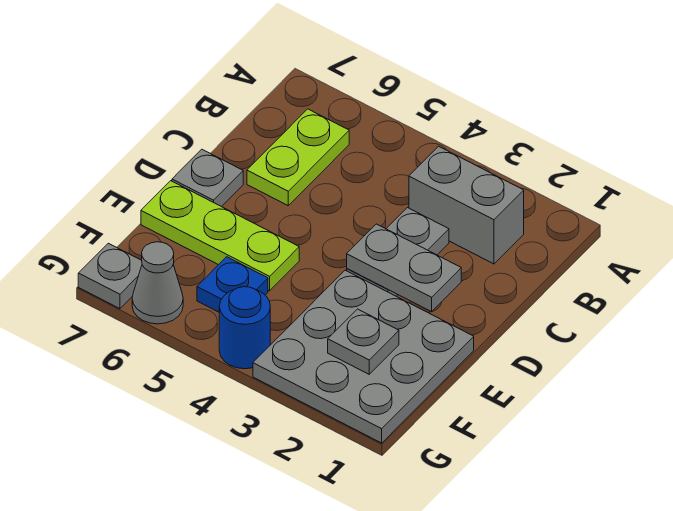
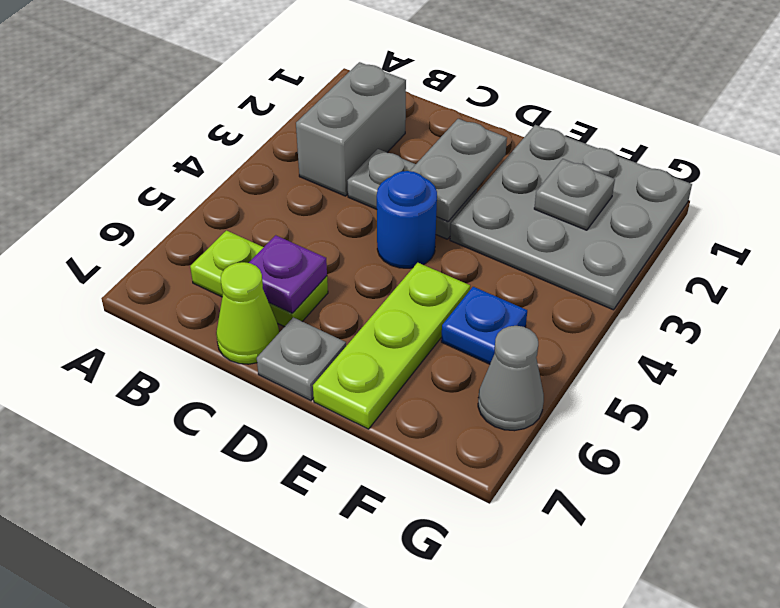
none -> purple 1x1 plate [249,235,327,313]
none -> lime 1x1 cone [216,262,279,364]
blue 1x1 round brick [219,287,270,369] -> blue 1x1 round brick moved to [377,171,437,268]
grey 1x1 plate [78,243,142,309] -> none

